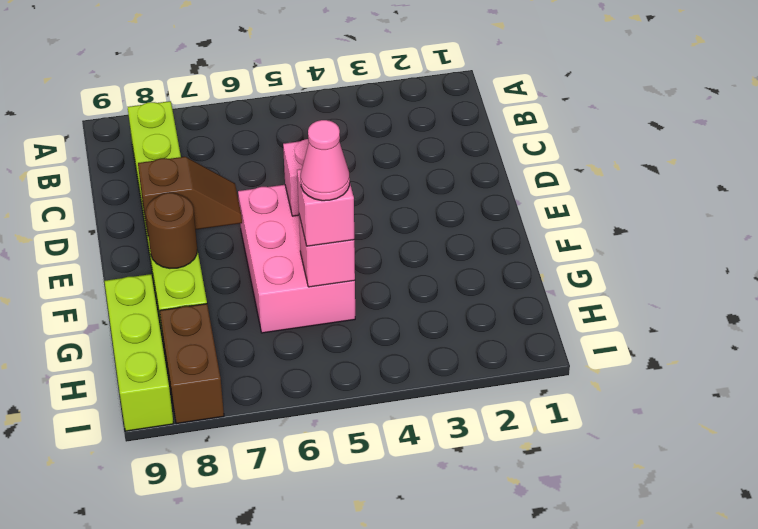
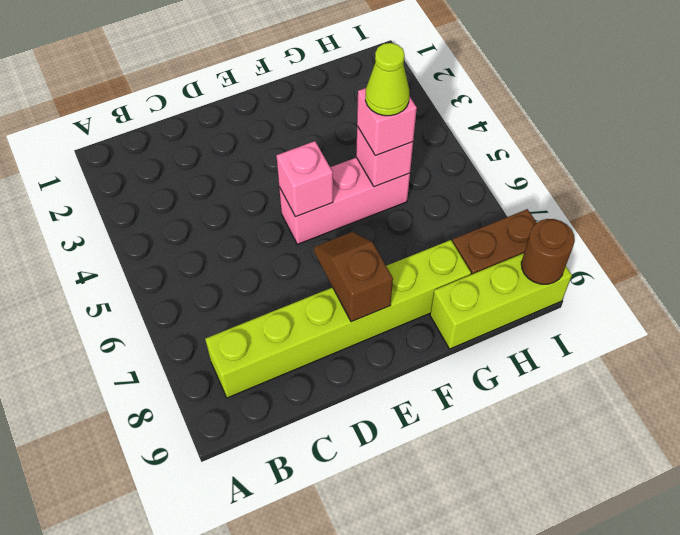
pink 2x3 brick [238,185,355,333] -> pink 1x3 brick [279,158,410,244]
brown 1x1 round brick [146,193,197,268] -> brown 1x1 round brick moved to [521,219,575,284]
pink 1x1 cone [301,120,350,201] -> lime 1x1 cone [365,43,409,116]

